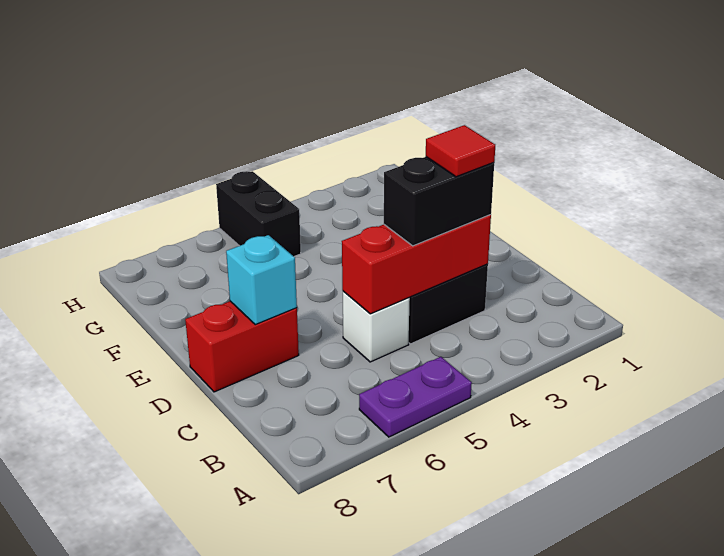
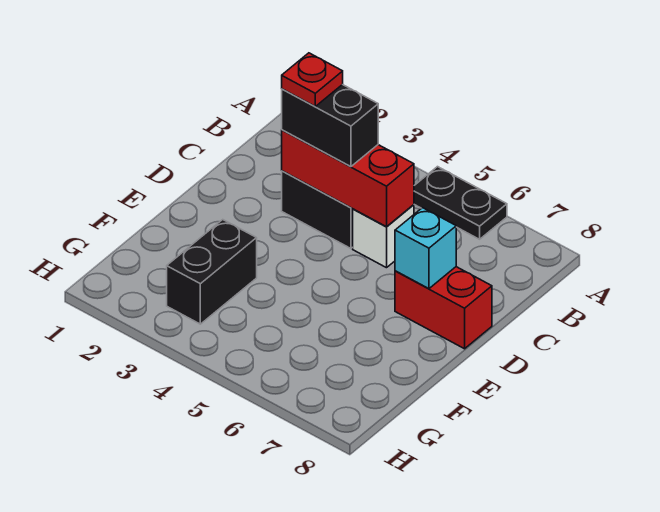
purple 1x2 plate [359,357,472,437] -> black 1x2 plate [414,167,507,239]
red 1x1 tile [426,125,495,177] -> red 1x1 plate [282,53,343,106]
black 1x2 brick [216,171,301,256] -> black 1x2 brick moved to [167,220,257,324]

